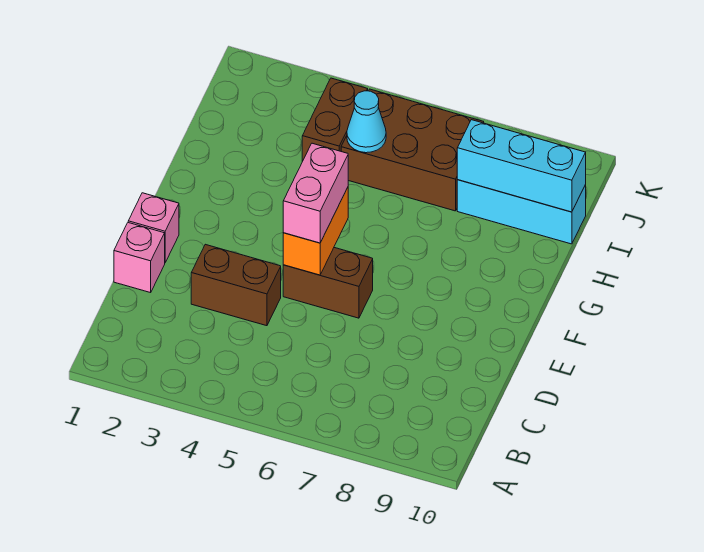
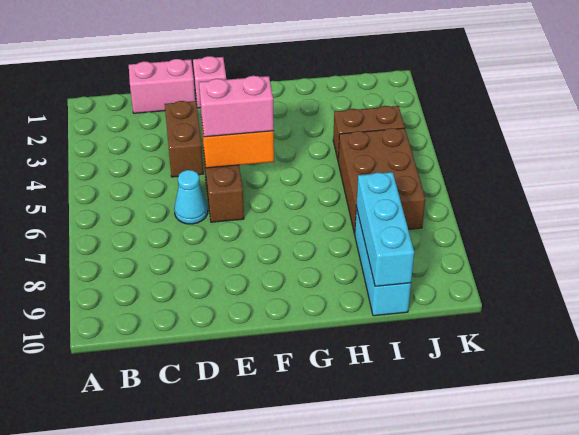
pink 1x1 brick [114,223,165,293] -> pink 1x2 brick [129,59,195,113]
cyan 1x1 cone [347,91,386,153] -> cyan 1x1 cone moved to [174,170,208,224]

